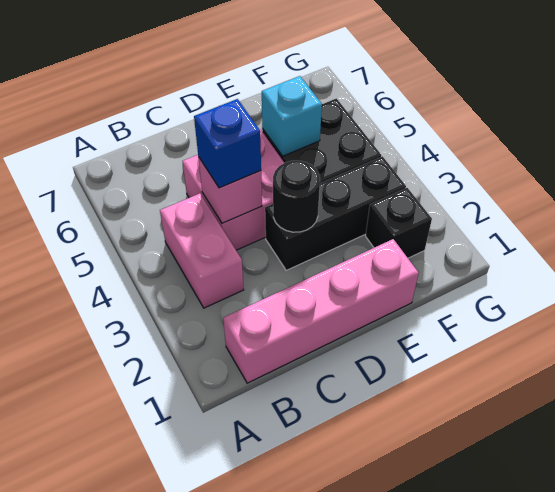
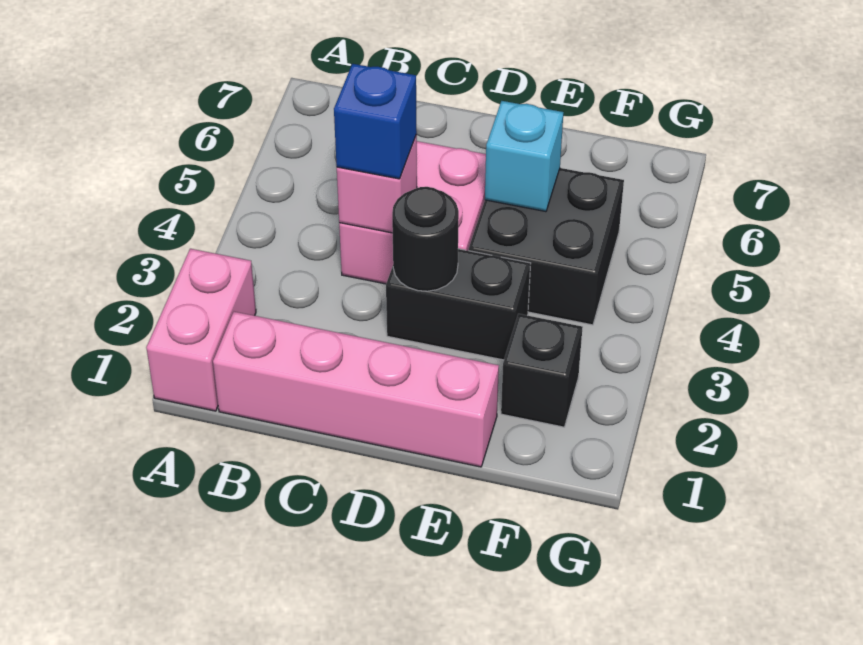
pink 1x2 brick [160,193,244,308] -> pink 1x2 brick moved to [146,249,256,411]
black 1x3 brick [265,156,406,270] -> black 1x2 brick [386,249,531,360]

